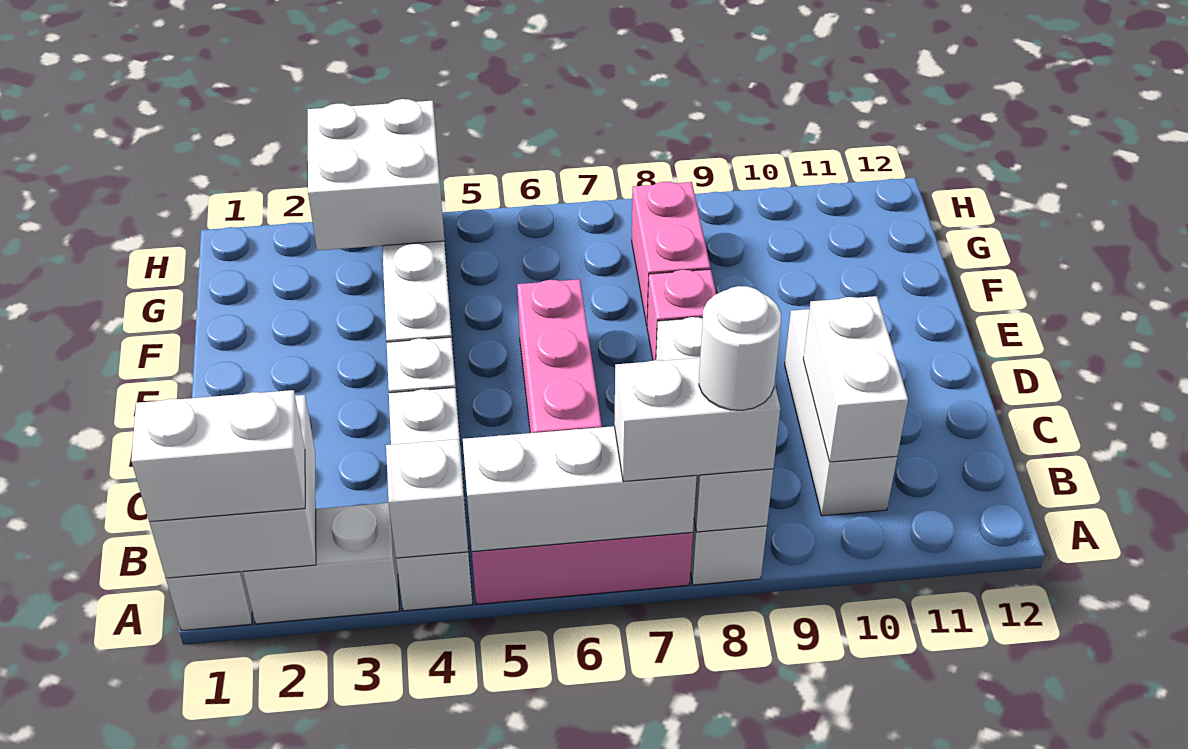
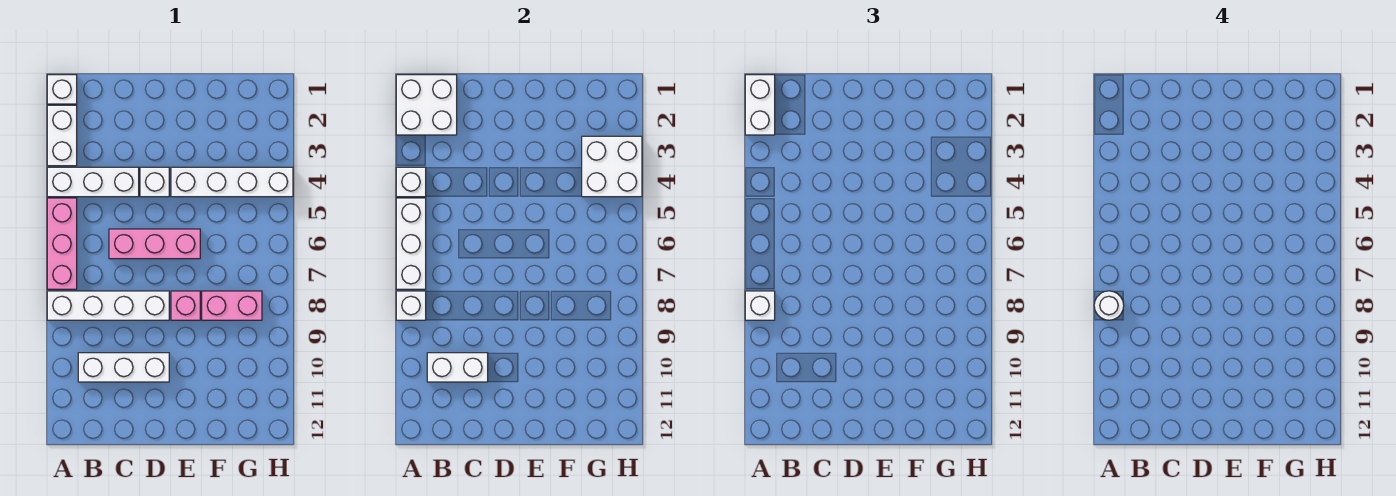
white 1x2 brick [614,358,780,482] -> white 1x1 brick [745,291,775,320]

